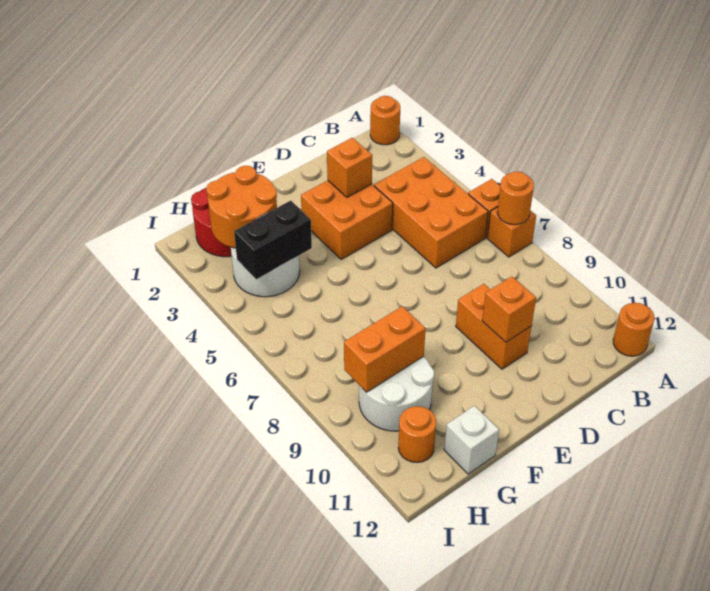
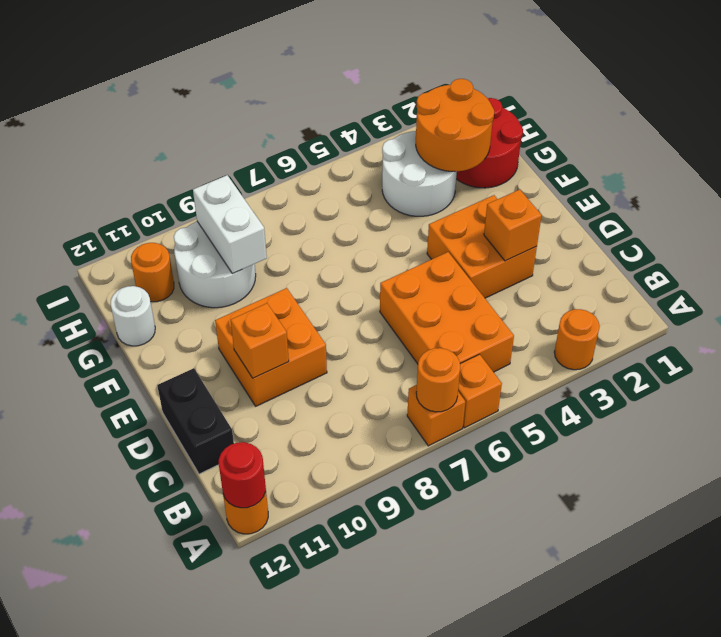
orange 1x1 round brick [370,96,400,145] -> orange 1x1 round brick moved to [554,309,600,370]
none -> red 1x1 round brick [219,442,266,508]
orange 2x3 brick [374,157,488,268] -> orange 2x3 brick turned to [380,252,514,372]
orange 1x2 brick [456,284,532,369] -> orange 2x2 brick [215,288,327,406]
black 1x2 brick [234,201,312,279] -> black 1x2 brick moved to [157,368,234,474]
orange 1x2 brick [344,306,426,392] -> white 1x2 brick [193,175,267,274]
white 1x1 brick [444,406,499,474] -> white 1x1 round brick [111,286,155,346]

